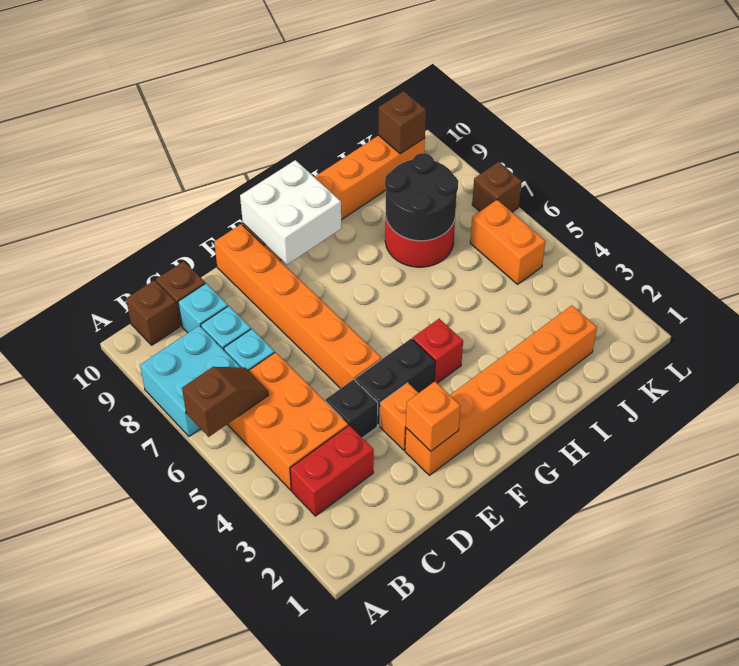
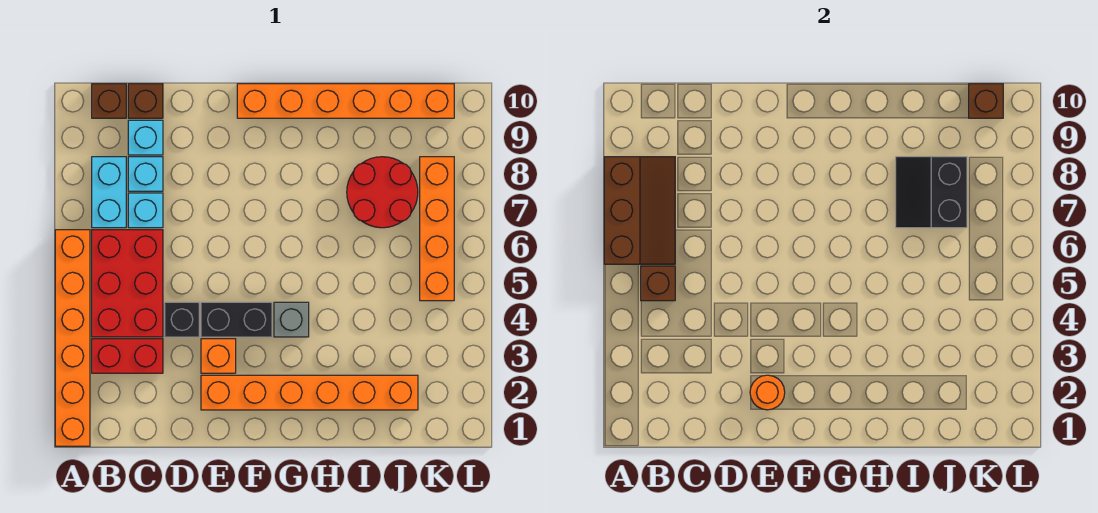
brown 1x2 slope [182,367,269,437] -> brown 2x3 slope [604,157,675,264]
cyan 2x2 brick [140,326,240,436] -> cyan 1x2 brick [92,157,126,228]
orange 2x3 brick [227,352,348,490] -> red 2x3 brick [92,230,163,337]
orange 1x1 brick [406,382,460,451] -> orange 1x1 round brick [750,375,785,410]
orange 1x6 brick [214,224,381,388] -> orange 1x6 brick moved to [55,230,90,446]
white 2x2 brick [240,160,341,265] -> none
red 1x1 brick [412,319,463,383] -> grey 1x1 brick [274,302,309,337]
black 2x2 round brick [385,153,458,241] -> black 2x2 slope [896,157,967,228]
orange 1x2 brick [470,200,545,284] -> orange 1x4 brick [420,157,454,301]
brown 1x1 brick [472,162,522,212] -> brown 1x1 brick moved to [641,266,675,301]

